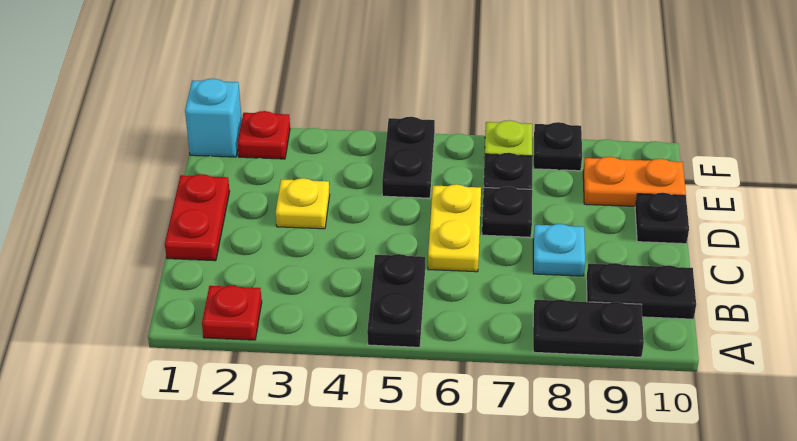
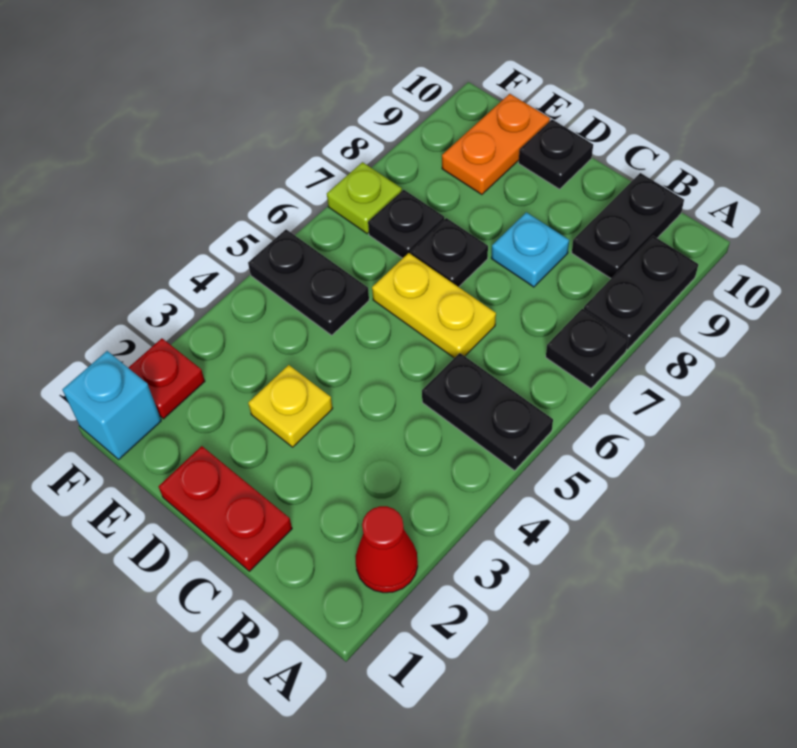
red 1x1 plate [202,286,262,340] -> red 1x1 cone [355,506,418,593]
black 1x1 plate [534,122,582,171] -> black 1x1 plate moved to [546,309,628,389]

